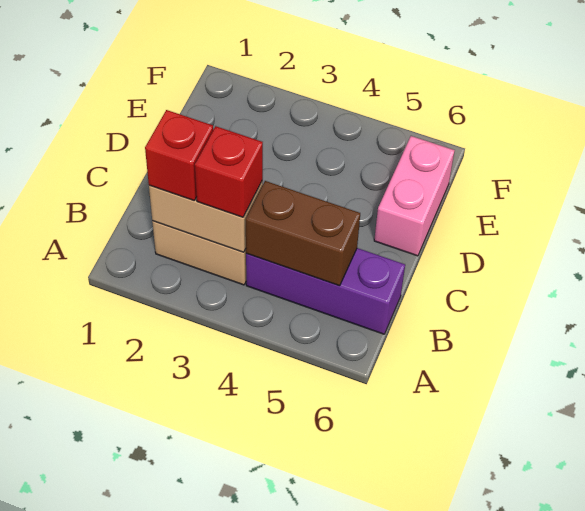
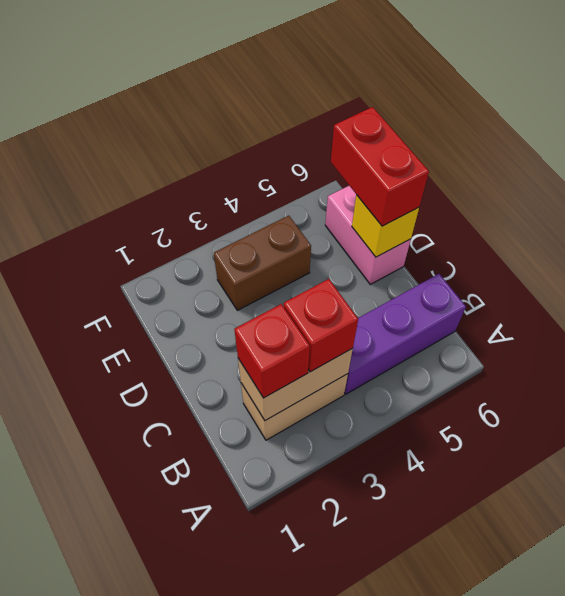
brown 1x2 brick [246,181,360,286] -> brown 1x2 brick moved to [214,216,311,310]
none -> yellow 1x1 brick [352,195,419,257]
none -> red 1x2 brick [331,107,429,226]

